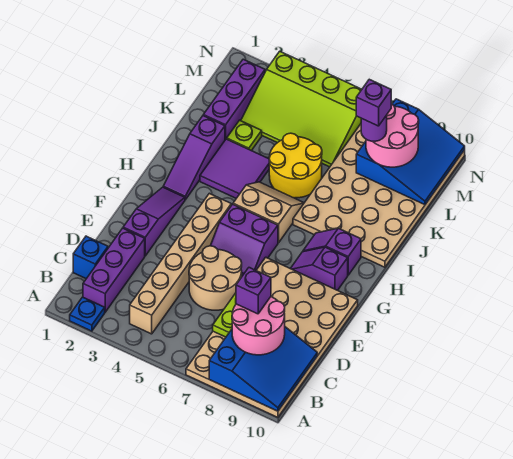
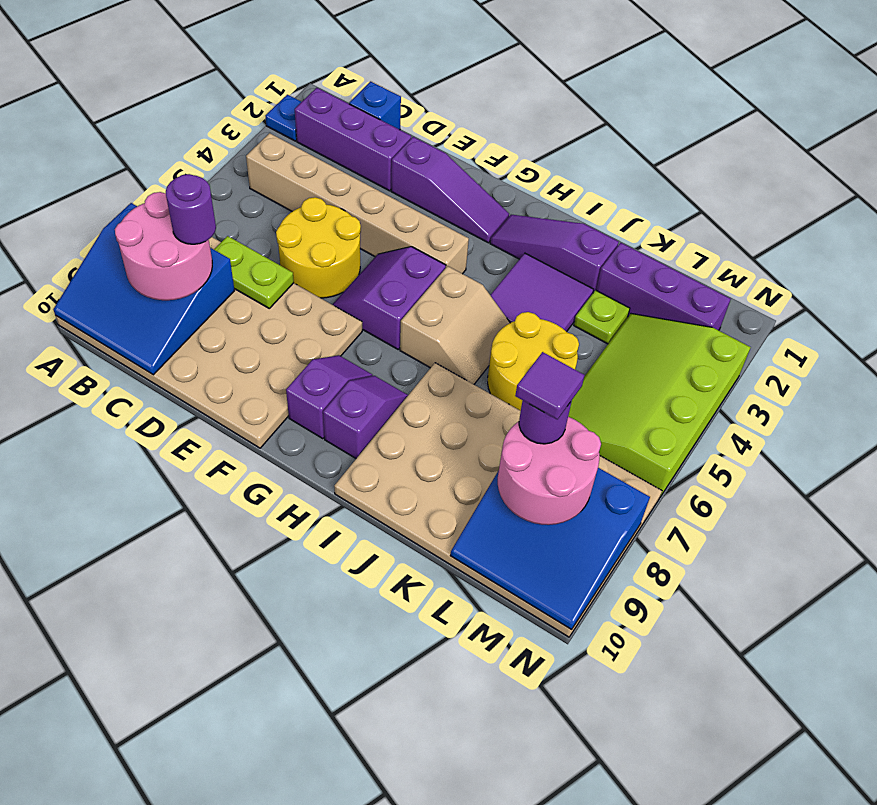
purple 1x1 brick [236,268,271,314] -> purple 1x1 round brick [166,174,216,244]
tan 2x2 round brick [189,246,242,310] -> yellow 2x2 round brick [276,197,361,298]
purple 1x1 brick [356,79,391,126] -> purple 1x1 tile [515,352,584,419]

